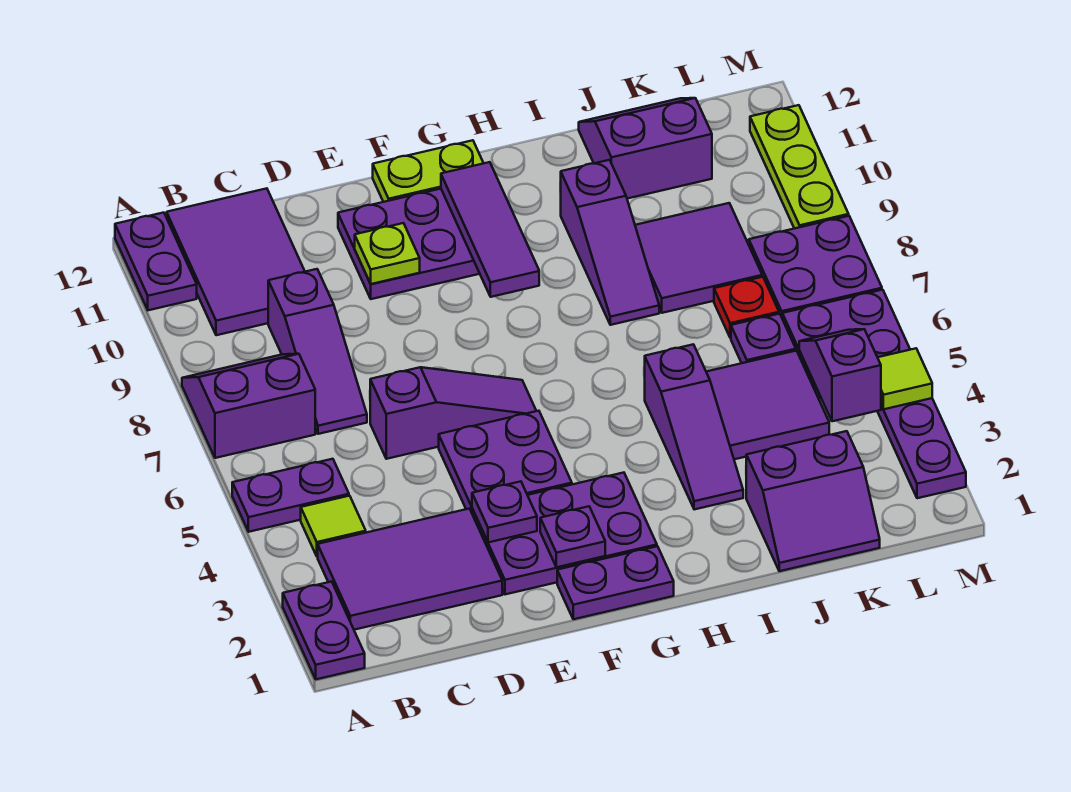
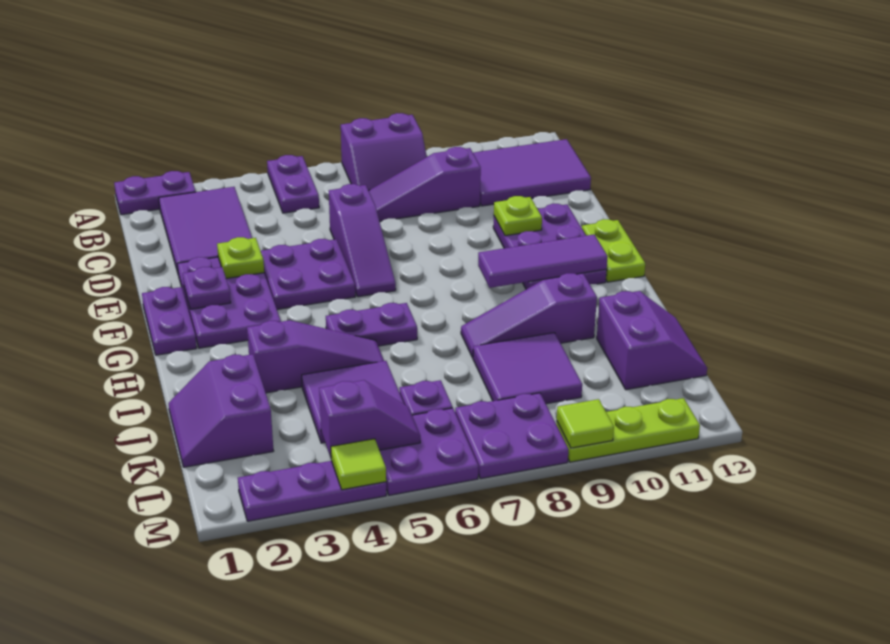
purple 2x2 slope [182,354,315,458] -> purple 2x2 slope turned to [341,113,427,190]
purple 1x2 plate [115,213,197,310] -> purple 1x2 plate moved to [326,303,417,346]
lime 1x1 tile [301,496,366,557] -> lime 1x1 tile moved to [557,399,614,448]
purple 1x1 plate [472,481,537,542] -> lime 1x1 plate [217,237,264,279]
purple 1x3 slope [645,344,743,510] -> purple 1x3 slope turned to [247,320,384,393]
red 1x1 plate [714,277,779,338] -> none

